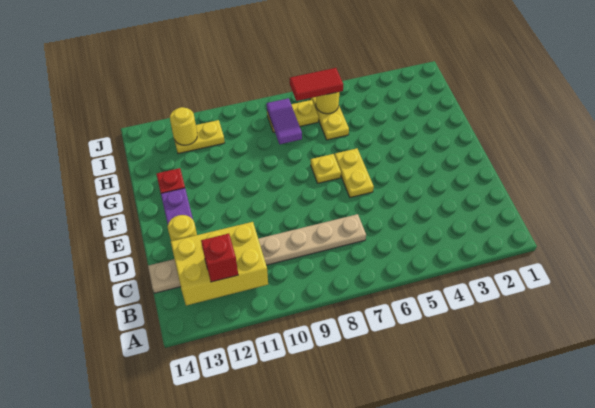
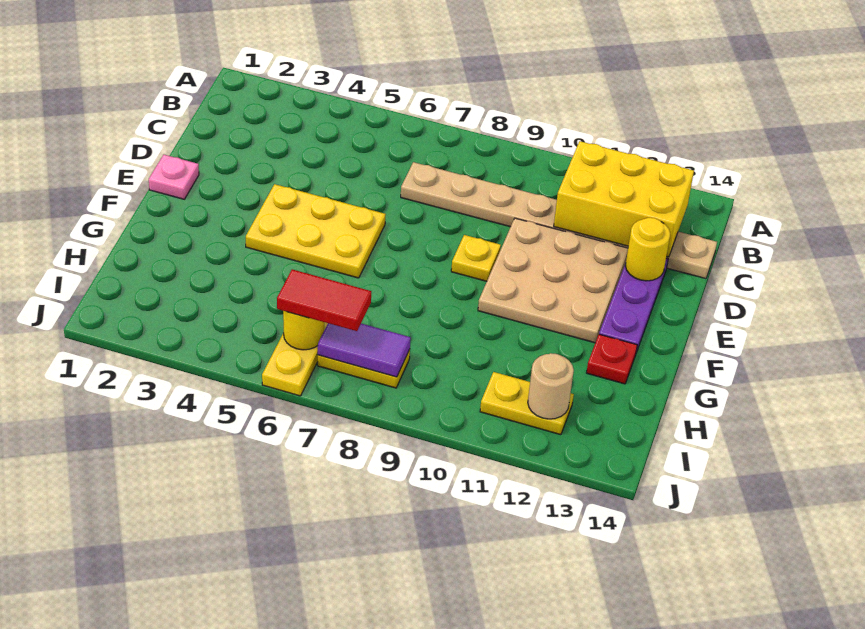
red 1x1 brick [201,234,238,282] -> none
none -> tan 3x3 plate [478,218,628,343]
none -> pink 1x1 plate [149,155,199,199]
yellow 1x2 plate [335,148,374,198] -> yellow 2x3 plate [246,184,386,278]
yellow 1x1 plate [311,154,341,183] -> yellow 1x1 plate moved to [451,235,501,281]
purple 1x2 tile [267,98,302,144] -> purple 1x2 tile turned to [318,323,411,377]
yellow 1x1 round brick [170,107,197,145] -> tan 1x1 round brick [528,353,574,419]

